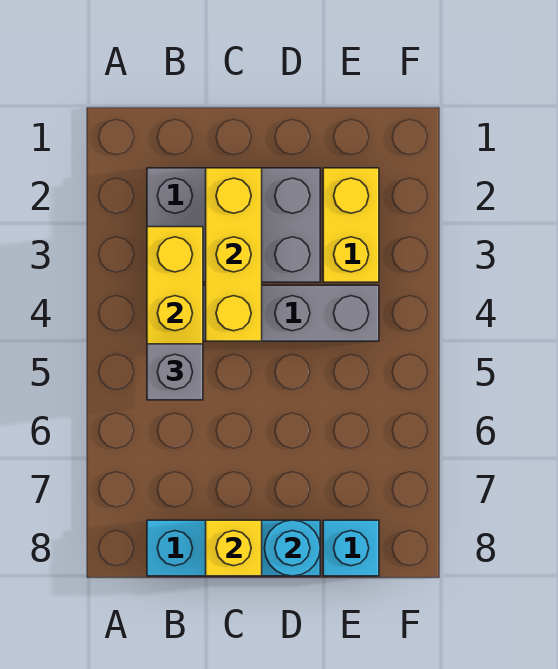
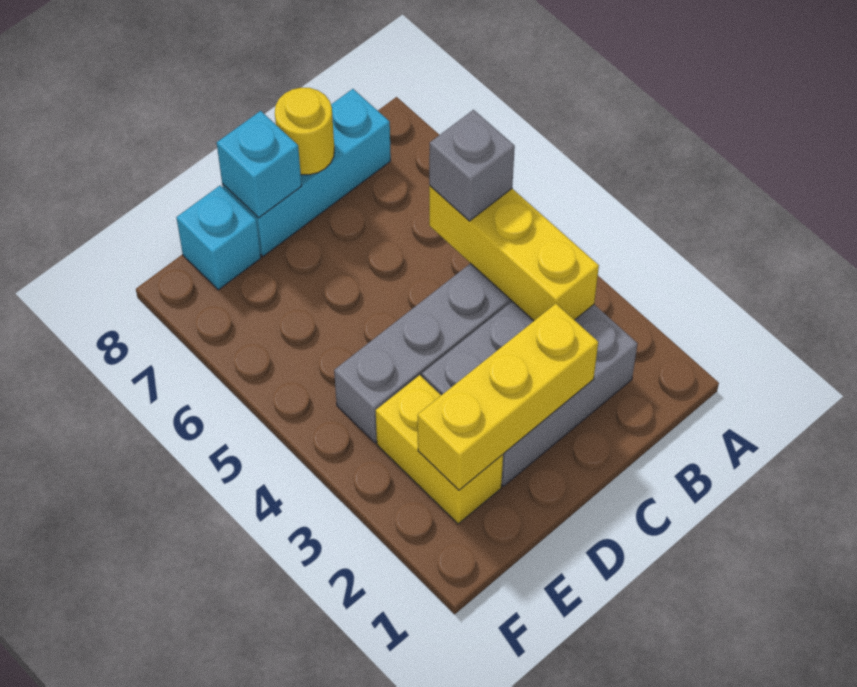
yellow 1x3 brick [206,168,262,341] -> yellow 1x3 brick turned to [418,304,598,490]
yellow 1x1 brick [206,520,262,576] -> yellow 1x1 round brick [275,88,334,175]
cyan 1x1 round brick [265,520,320,576] -> cyan 1x1 brick [217,111,302,218]

